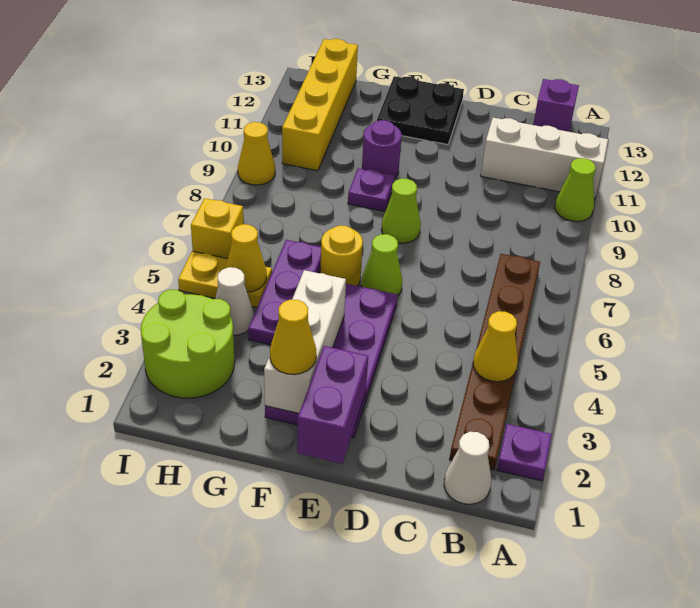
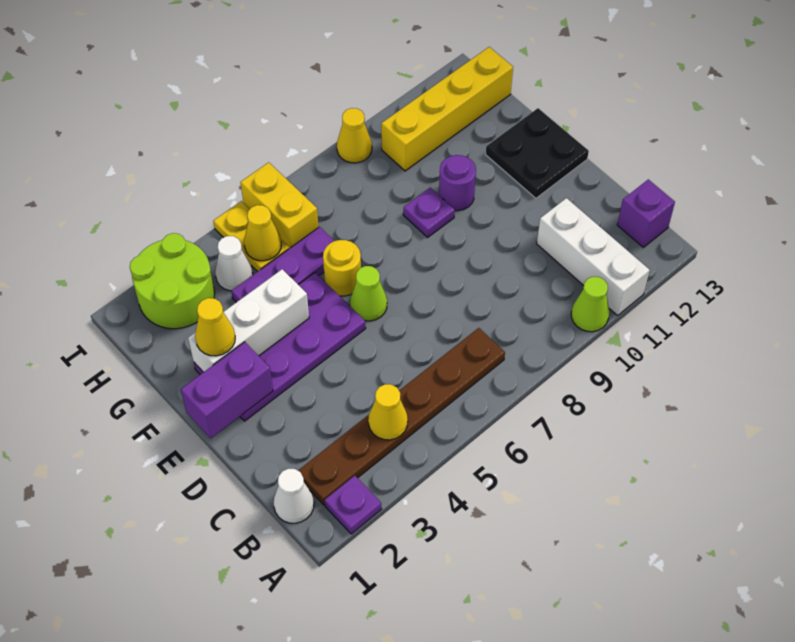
lime 1x1 cone [381,179,421,243] -> none
yellow 1x1 brick [191,198,244,259] -> yellow 1x2 brick [240,162,318,248]

